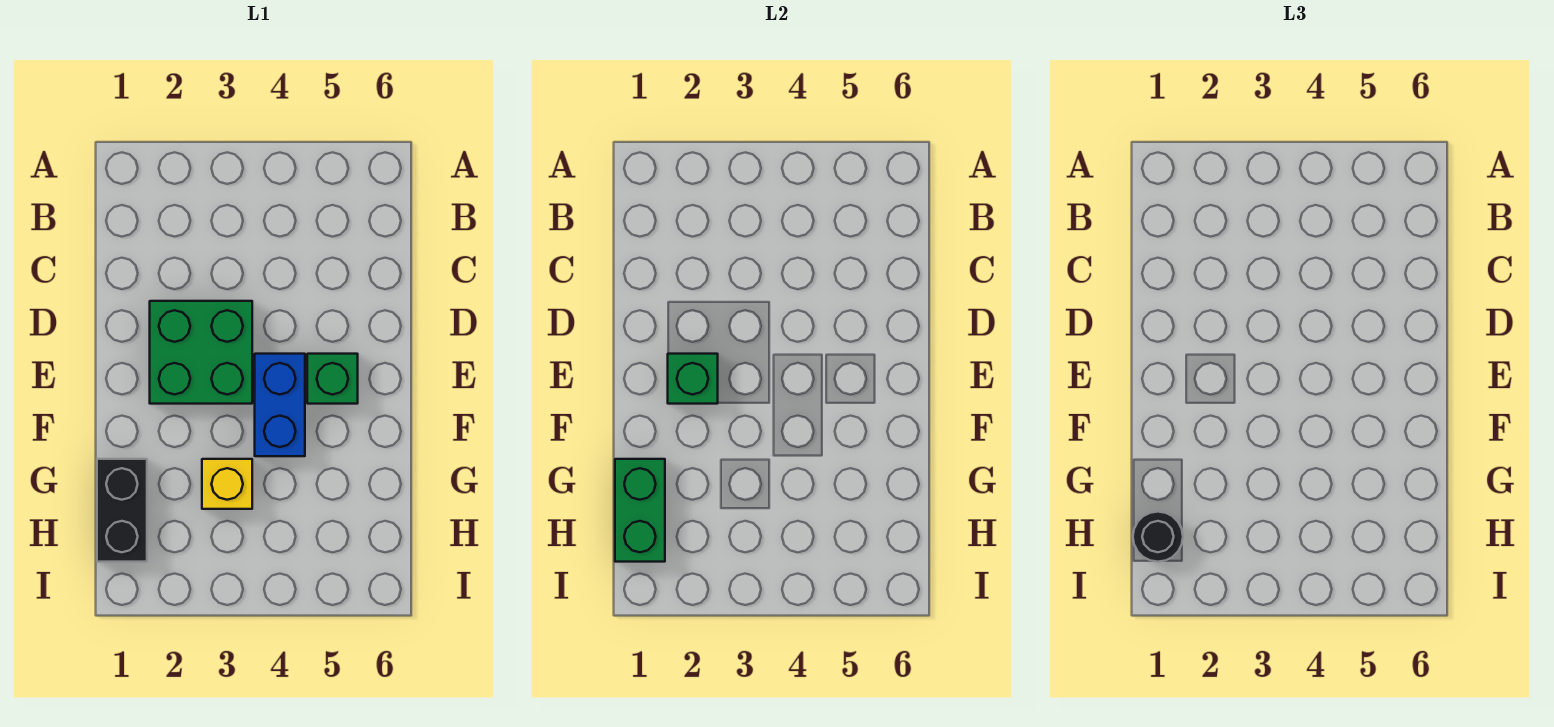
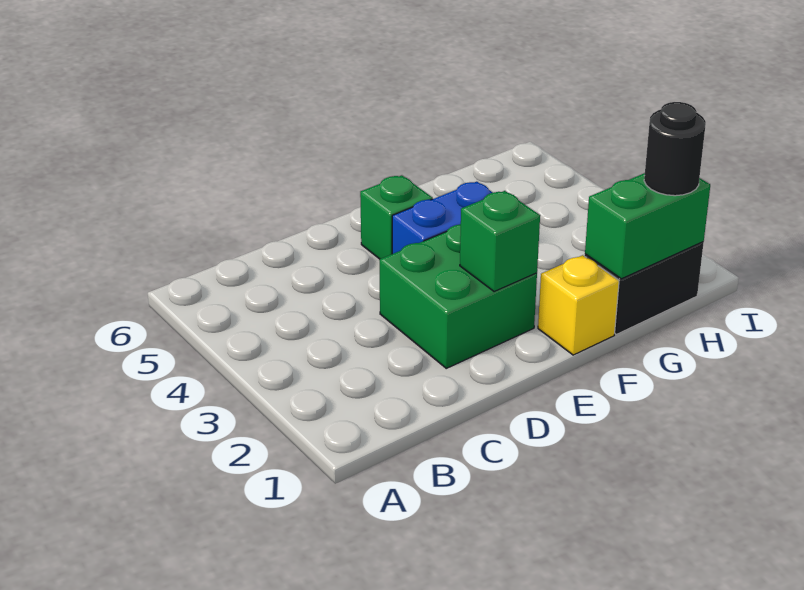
yellow 1x1 brick [202,459,252,509] -> yellow 1x1 brick moved to [538,255,619,355]

